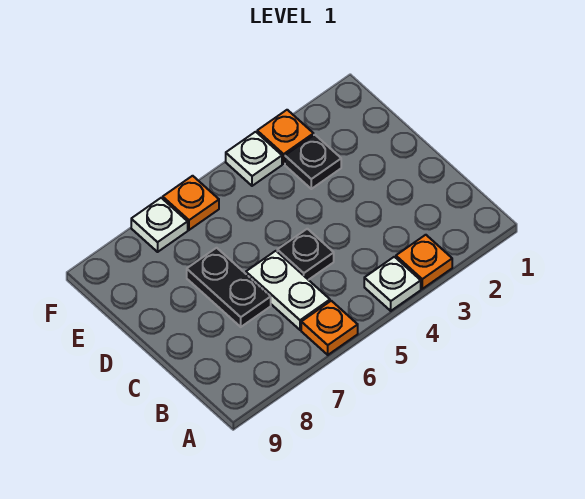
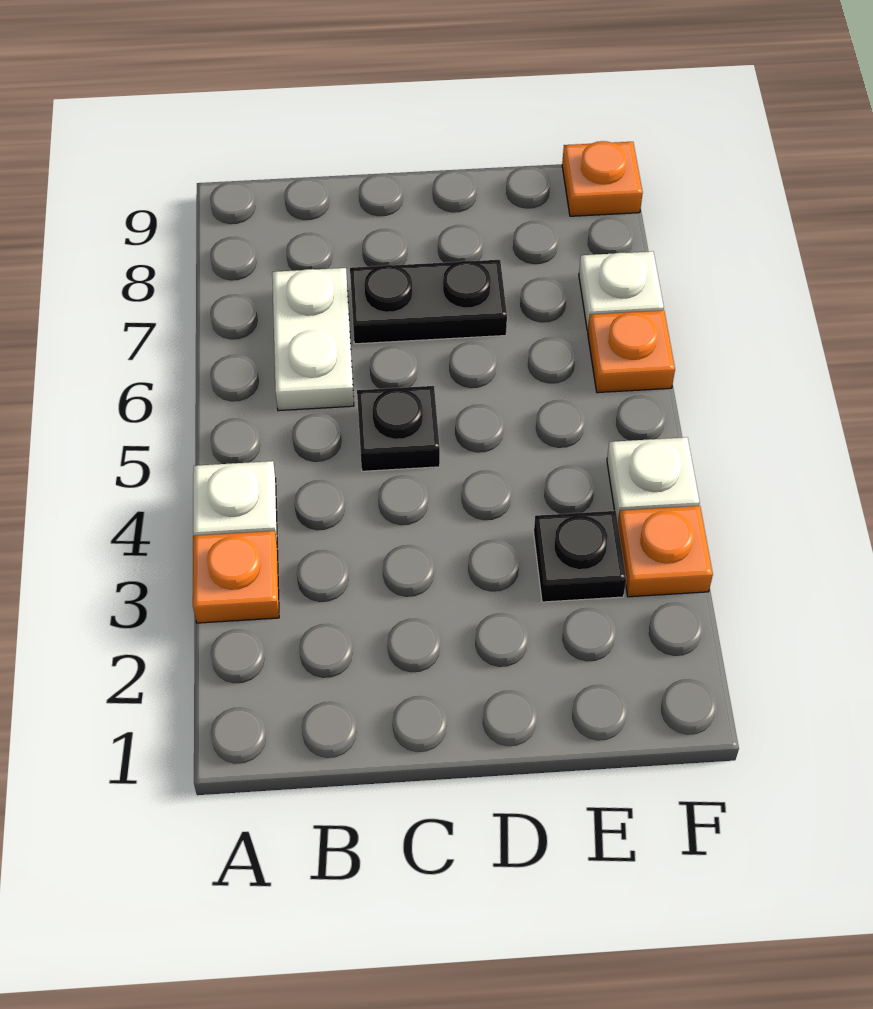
orange 1x1 plate [301,301,358,355] -> orange 1x1 plate moved to [562,141,643,216]
white 1x2 plate [246,251,330,330] -> white 1x2 plate turned to [272,268,354,411]

